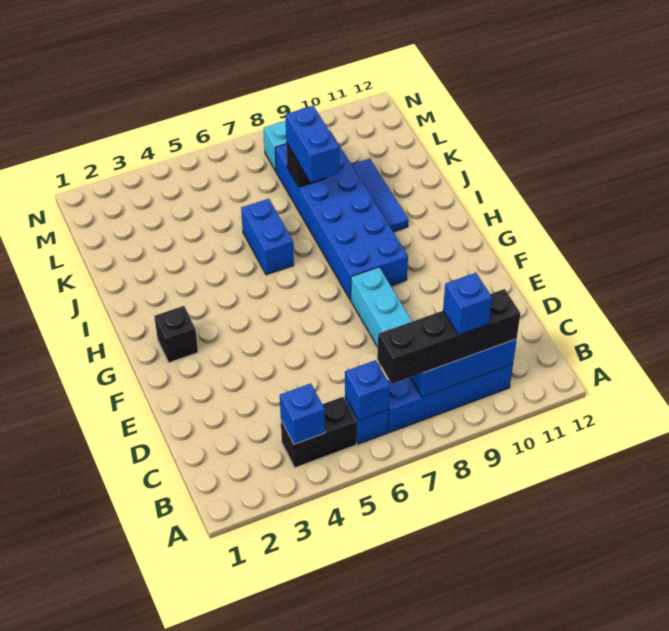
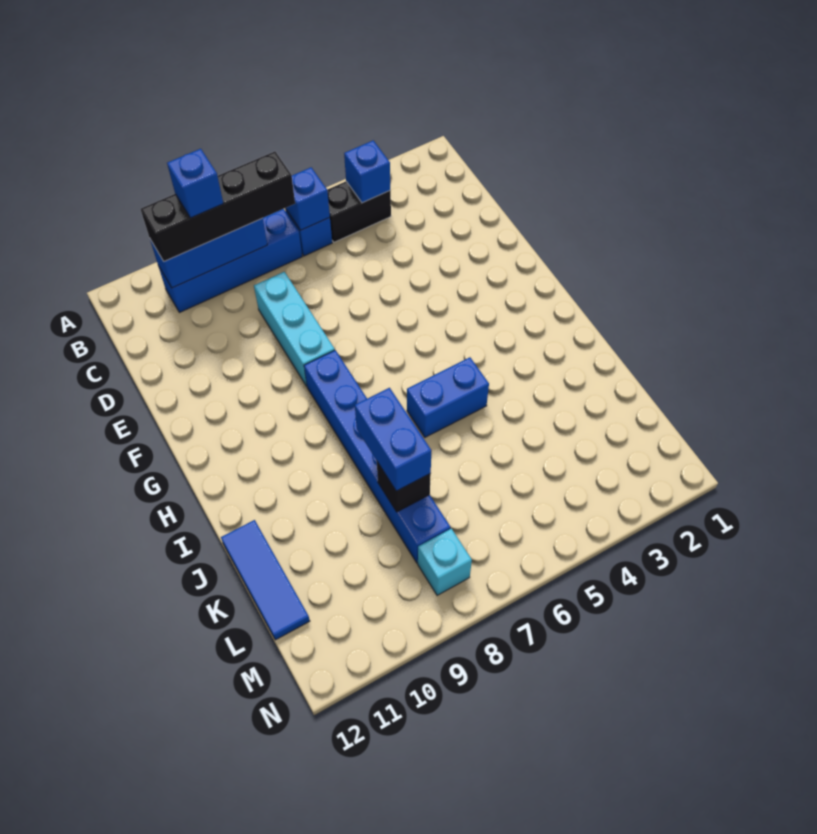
black 1x1 brick [154,306,198,363] -> none
blue 2x6 brick [275,130,408,300] -> blue 1x6 brick [304,350,450,563]
blue 1x2 brick [241,199,294,275] -> blue 1x2 brick turned to [407,357,489,437]
blue 1x3 tile [351,158,408,232] -> blue 1x3 tile moved to [221,520,310,640]

